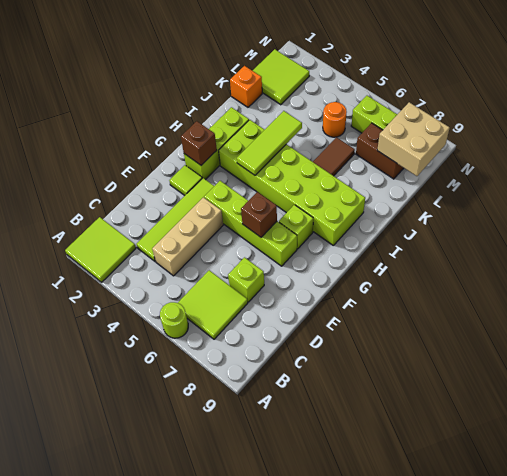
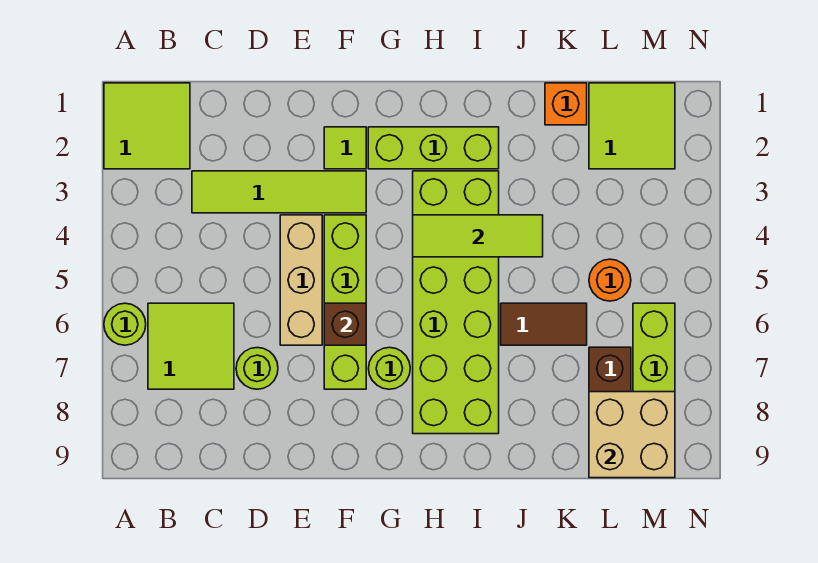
tan 1x3 brick [152,197,223,276] -> tan 1x3 brick turned to [280,215,322,345]
lime 1x1 brick [228,257,264,302] -> lime 1x1 round brick [236,348,278,389]
brown 1x1 brick [181,121,217,165] -> none
lime 1x1 brick [279,205,313,249] -> lime 1x1 round brick [368,347,410,389]

